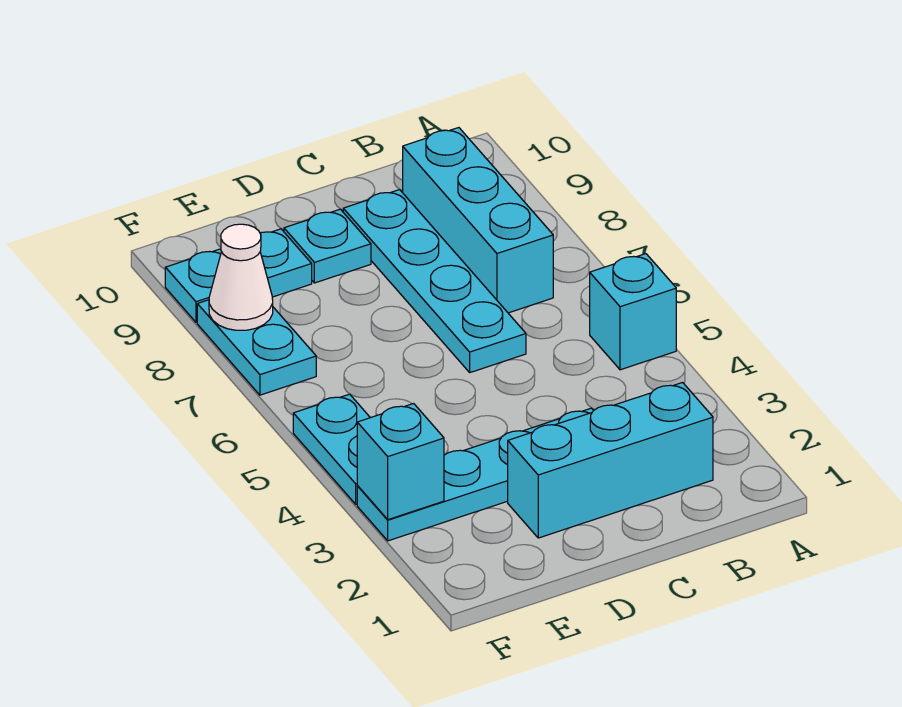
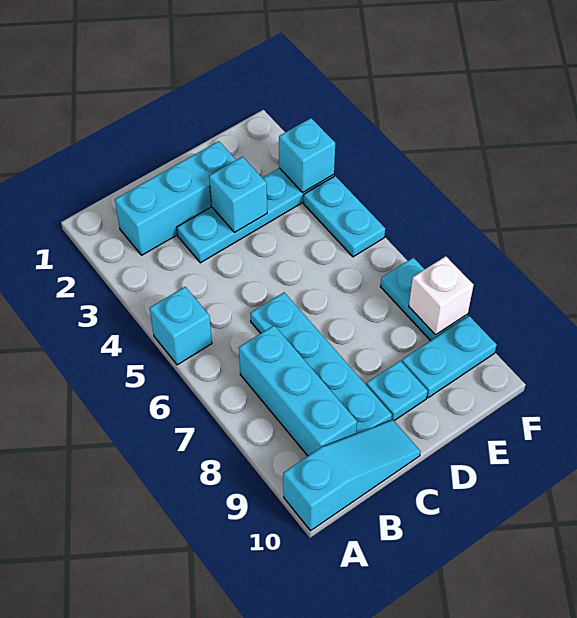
none -> cyan 1x3 slope [283,420,421,531]
none -> cyan 1x1 brick [209,157,267,232]
white 1x1 cone [209,224,273,330] -> white 1x1 brick [409,256,474,335]

